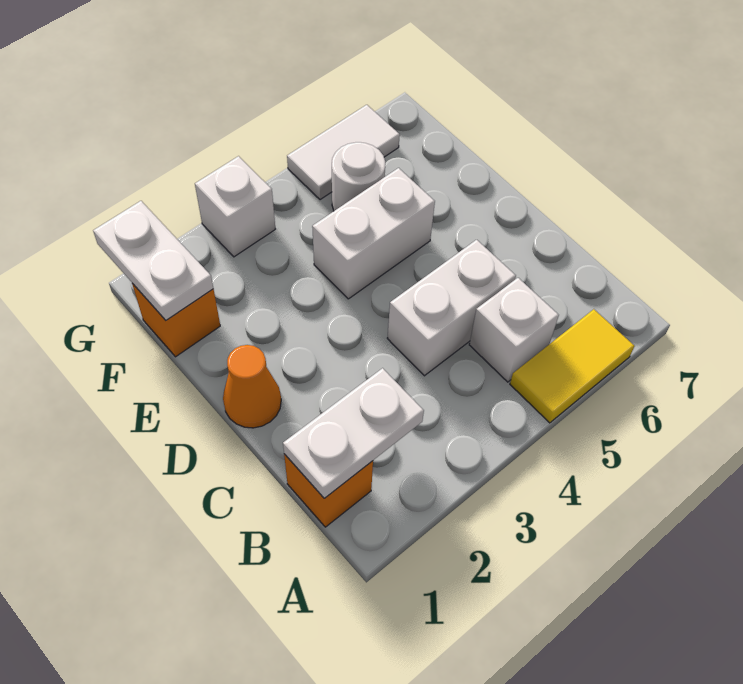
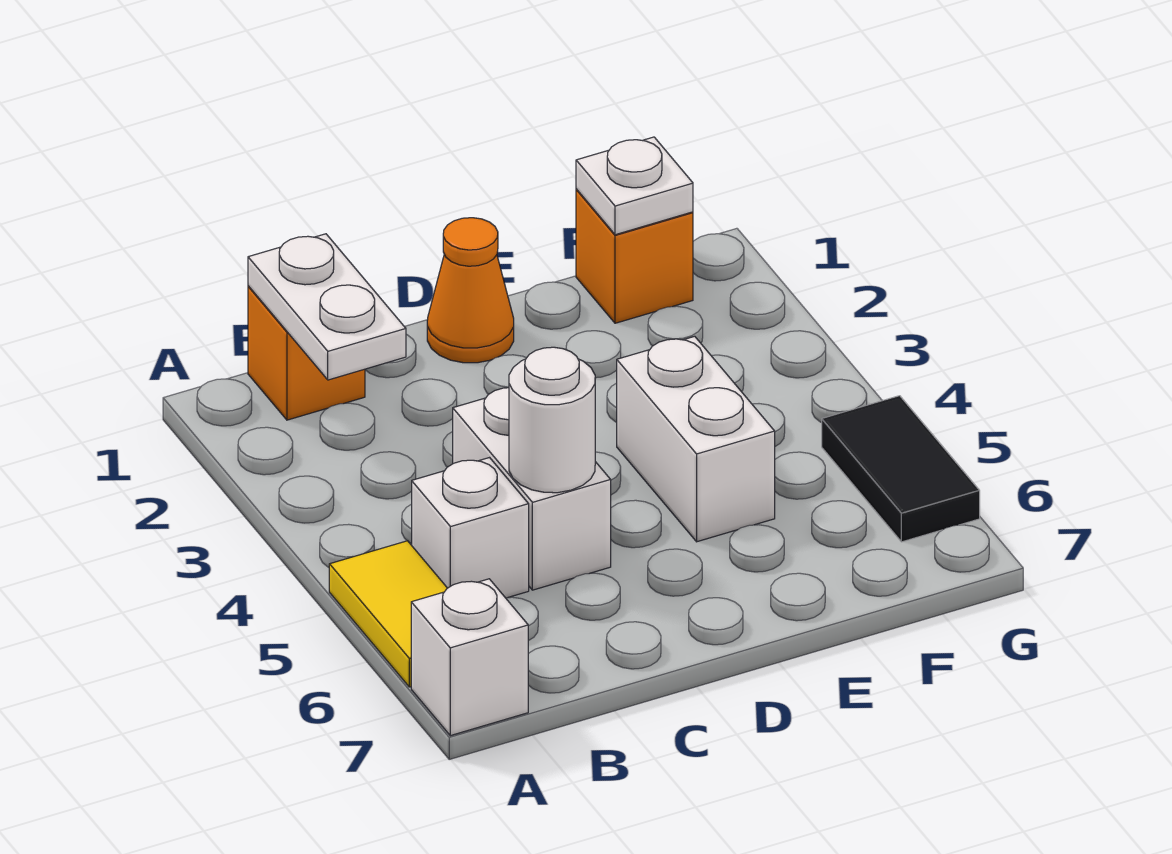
white 1x2 plate [93,201,213,320] -> white 1x1 plate [576,137,693,235]
white 1x1 round brick [332,142,385,211] -> white 1x1 round brick moved to [509,347,595,493]
white 1x1 brick [195,156,275,257] -> white 1x1 brick moved to [411,579,528,736]
white 1x2 tile [287,105,400,200] -> black 1x2 tile [822,396,980,542]

